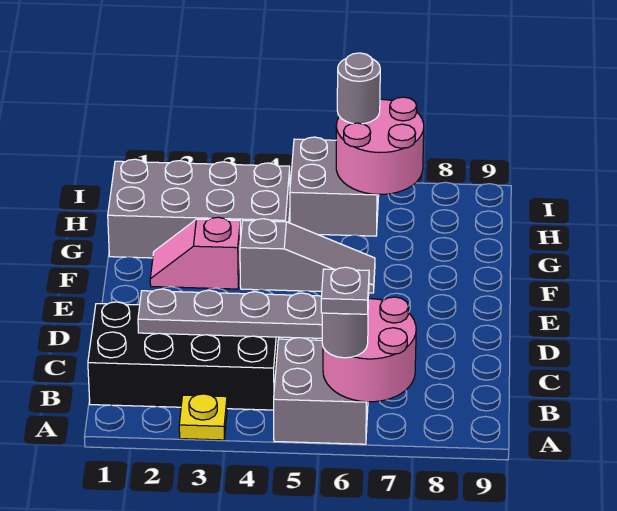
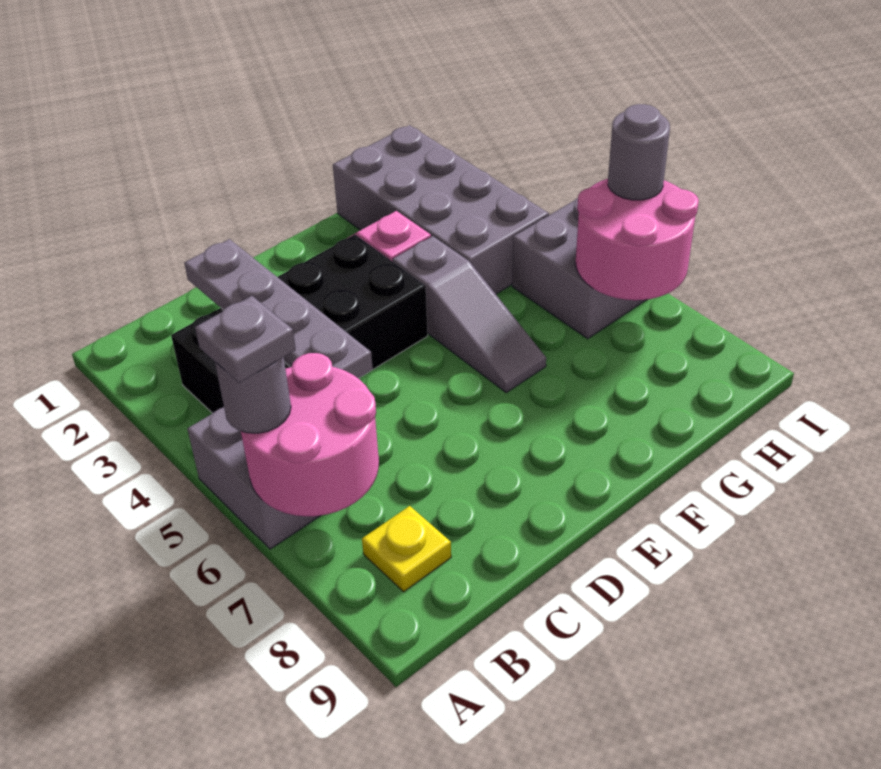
yellow 1x1 plate [179,394,227,440] -> yellow 1x1 plate moved to [362,506,451,592]
black 2x4 brick [88,302,279,410] -> black 2x4 brick turned to [171,235,428,413]

